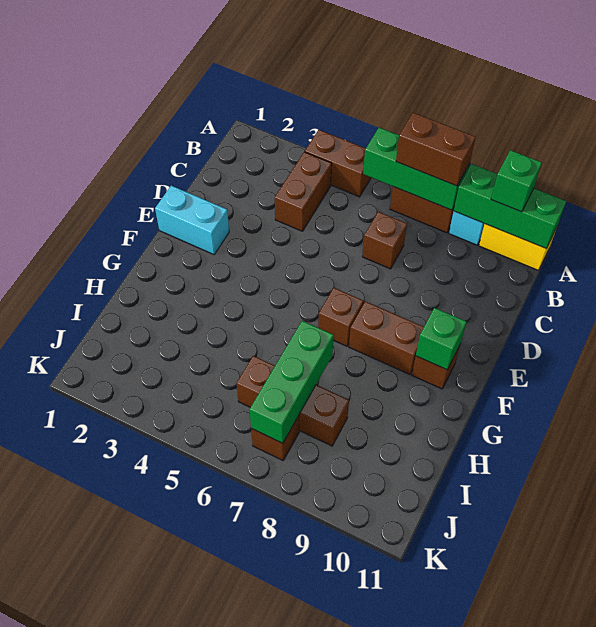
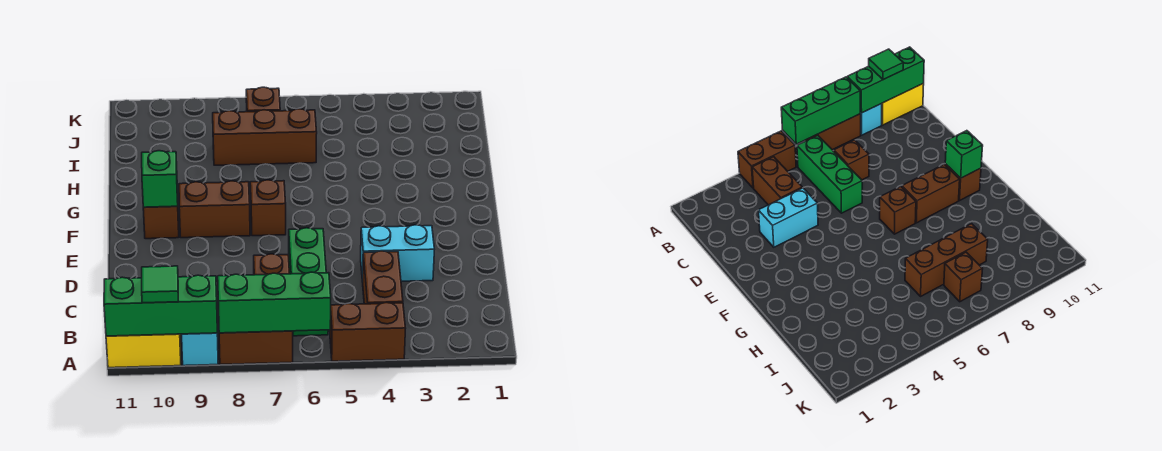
brown 1x2 brick [396,113,475,186] -> none
green 1x1 brick [491,150,542,212] -> green 1x1 tile [142,266,178,303]
cyan 1x2 brick [155,186,229,255] -> cyan 1x2 brick moved to [361,225,434,282]
green 1x3 brick [249,321,334,443] -> green 1x3 brick moved to [289,228,328,336]

